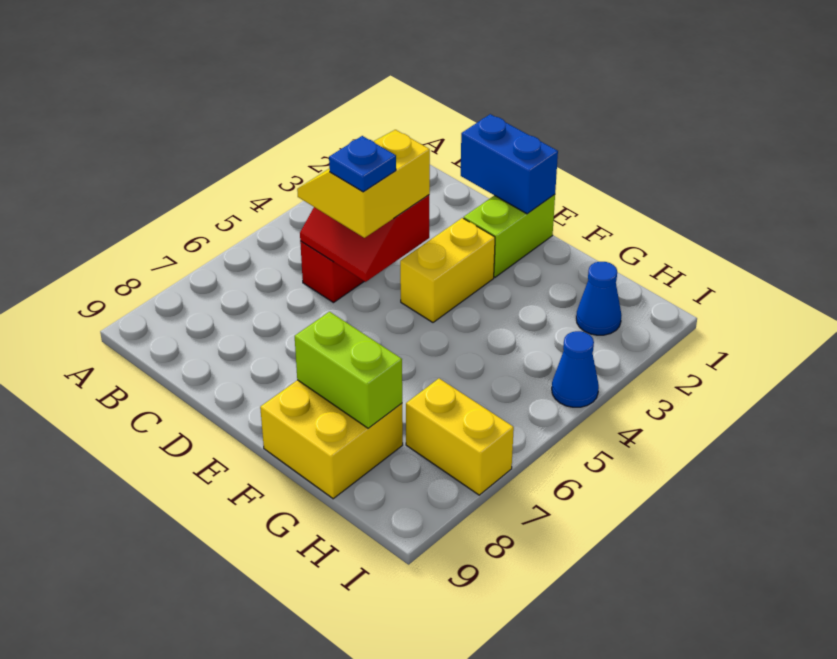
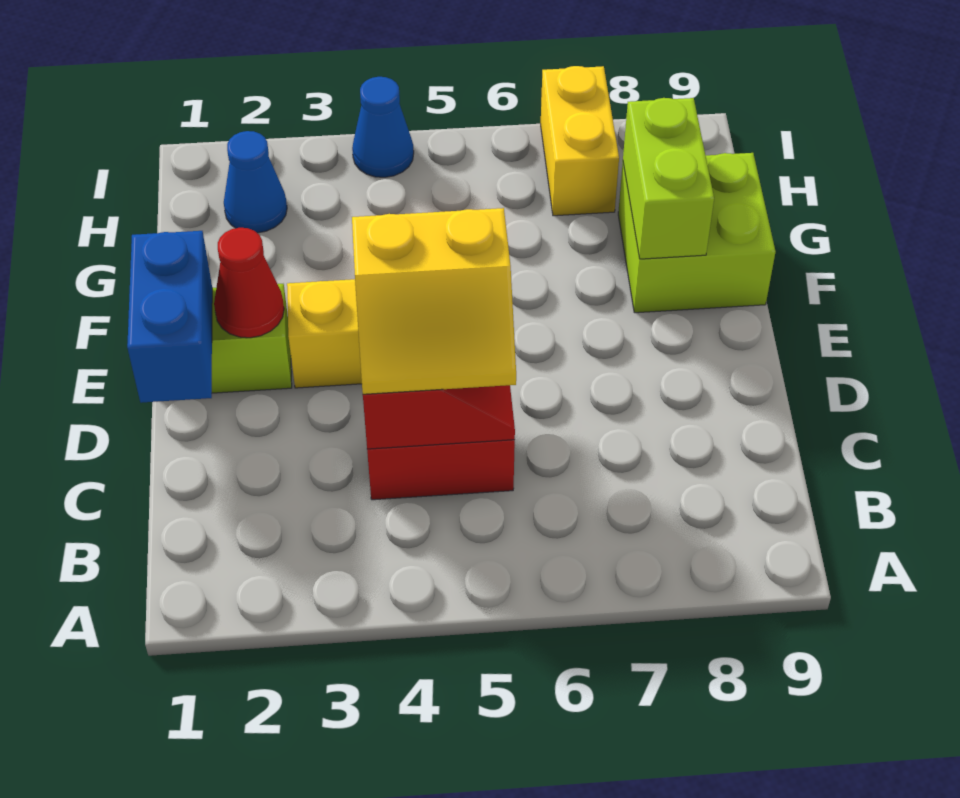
blue 1x1 plate [329,136,396,192] -> none
none -> red 1x1 cone [214,228,284,338]
yellow 2x2 brick [260,380,403,499] -> lime 2x2 brick [618,153,775,313]

